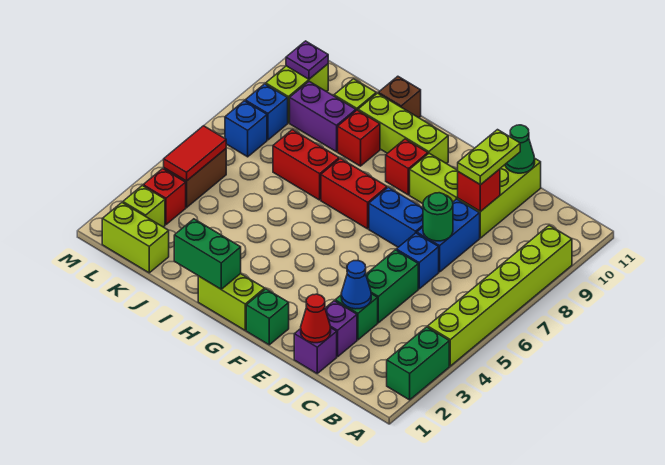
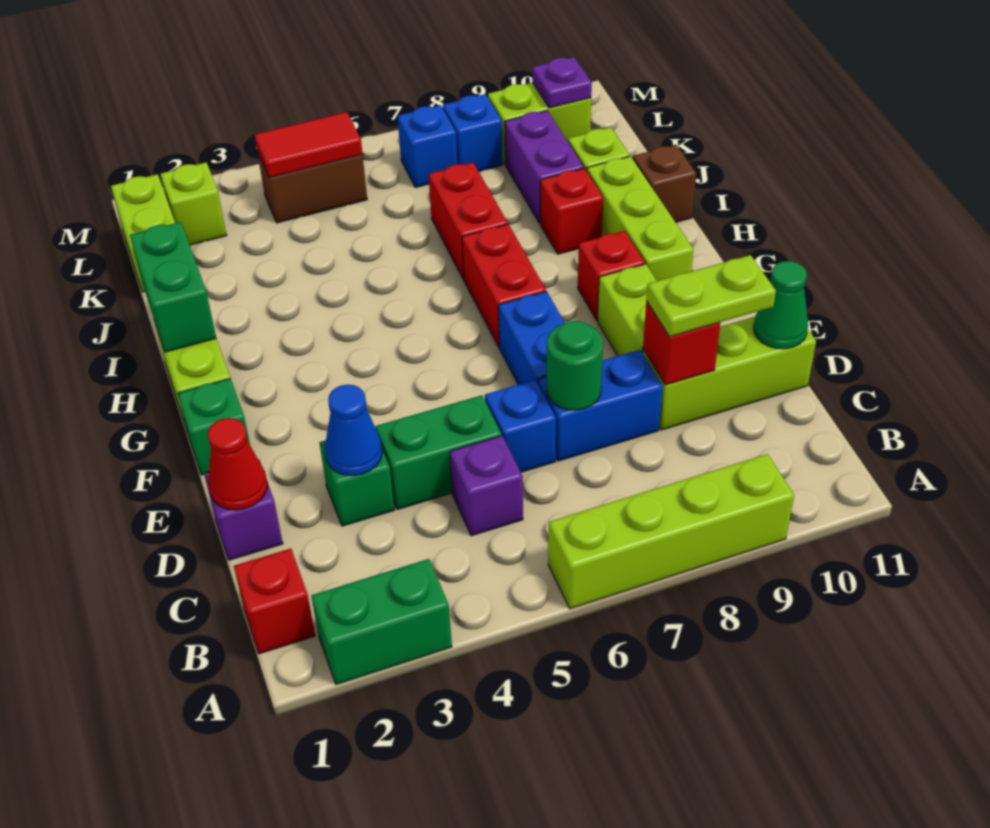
lime 1x6 brick [428,225,572,366] -> lime 1x4 brick [548,454,794,609]
purple 1x1 brick [325,301,357,357] -> purple 1x1 brick moved to [450,436,523,536]
red 1x1 brick [143,169,186,224] -> red 1x1 brick moved to [234,549,315,654]

